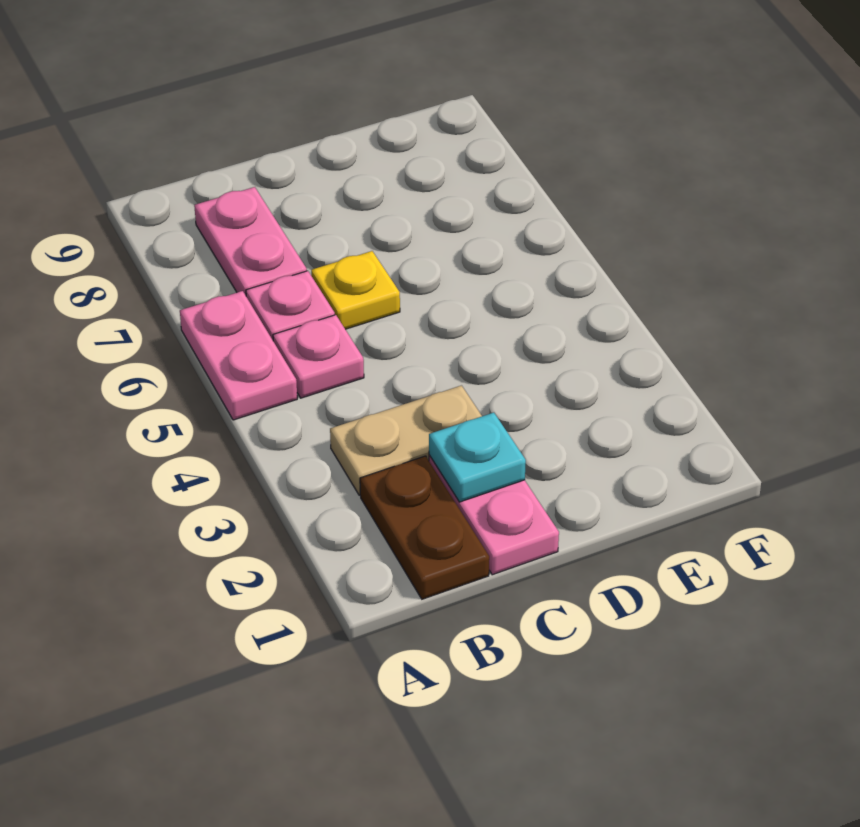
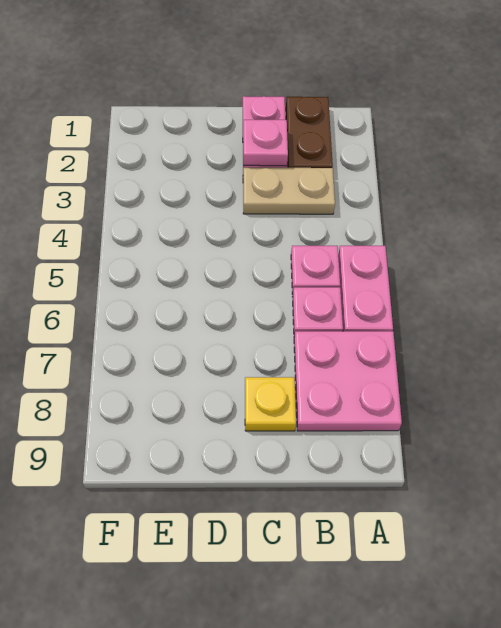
pink 1x2 plate [194,187,307,295] -> pink 2x2 plate [294,331,402,431]
cyan 1x1 plate [429,413,526,502] -> pink 1x1 plate [243,120,288,166]
yellow 1x1 plate [311,251,400,329] -> yellow 1x1 plate moved to [245,377,296,431]

